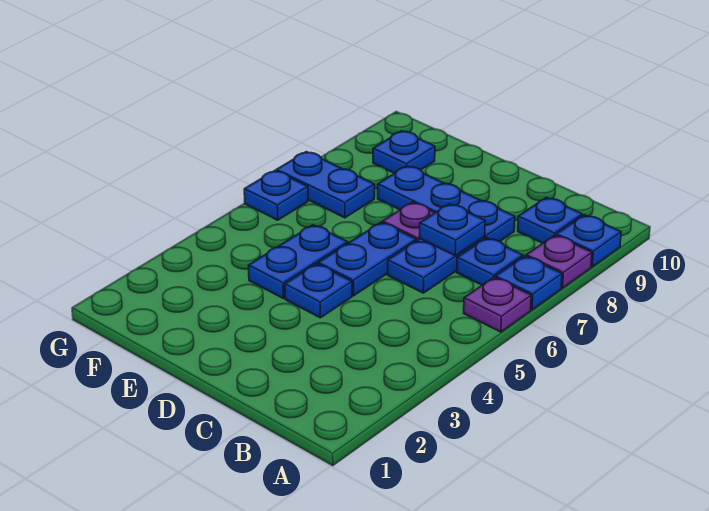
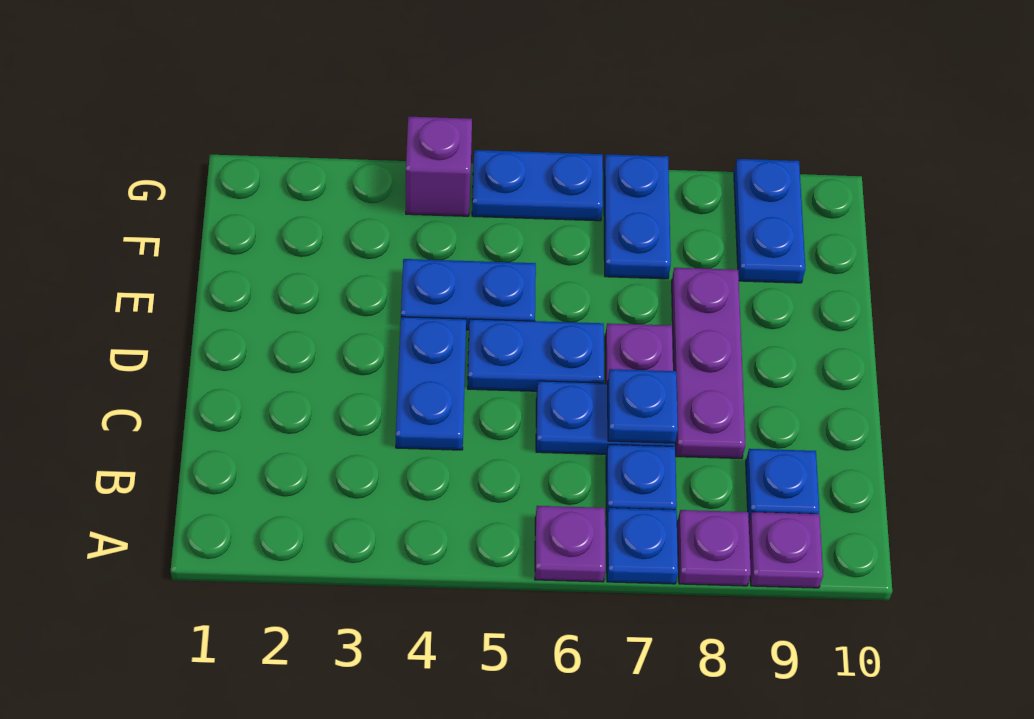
blue 1x1 plate [556,215,621,267] -> purple 1x1 plate [749,512,823,588]
blue 1x3 plate [378,166,515,241] -> purple 1x3 plate [672,268,745,458]
blue 1x1 plate [285,264,352,318] -> blue 1x2 plate [396,317,466,450]
blue 1x1 plate [373,131,435,173] -> blue 1x2 plate [734,159,805,283]
none -> purple 1x1 brick [406,116,472,216]
blue 1x1 plate [244,171,308,220] -> blue 1x2 plate [472,150,603,221]

